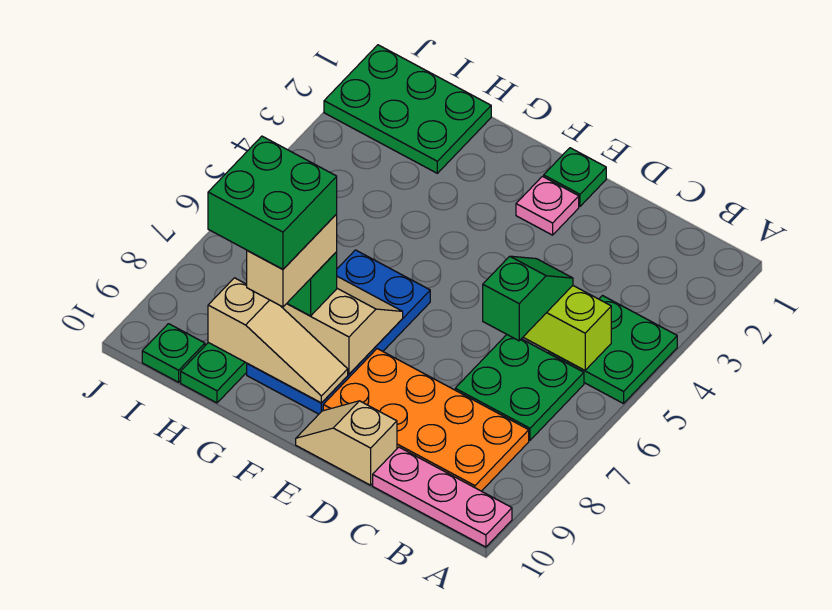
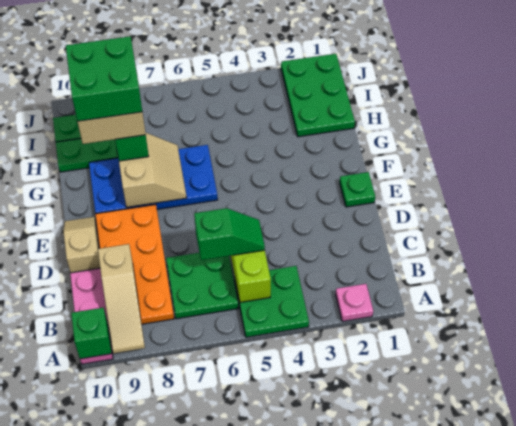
none -> green 1x1 brick [71,308,112,359]
pink 1x1 plate [516,176,579,235] -> pink 1x1 plate moved to [336,284,373,322]
tan 1x3 slope [208,278,348,403] -> tan 1x3 slope moved to [98,244,145,353]

